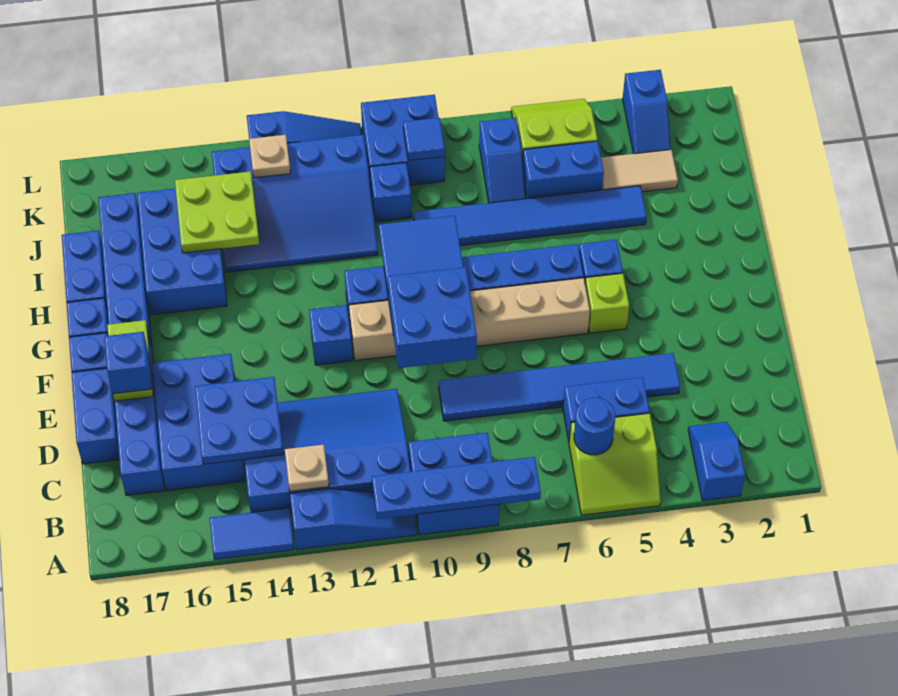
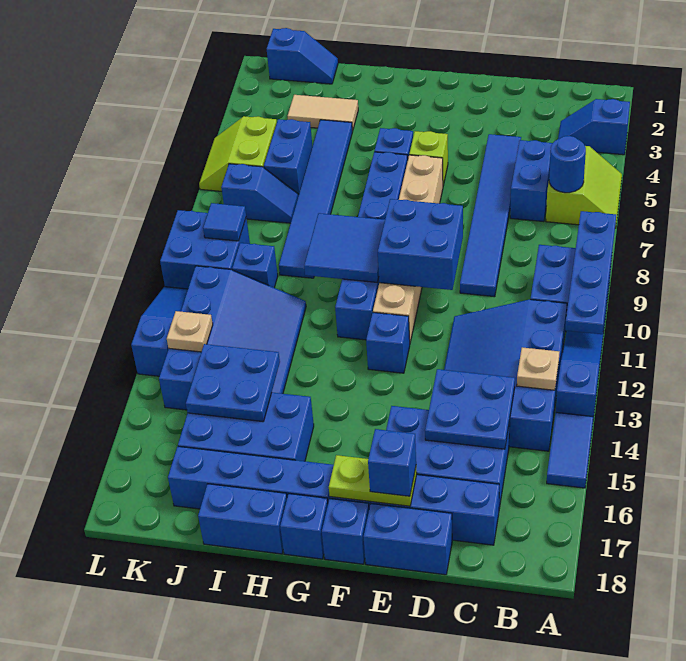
lime 2x2 plate [175,172,259,253] -> blue 2x2 plate [186,344,280,422]
tan 1x2 tile [601,150,678,192] -> tan 1x2 tile turned to [288,95,358,131]
blue 1x2 slope [623,70,671,154] -> blue 1x2 slope moved to [267,28,338,84]

